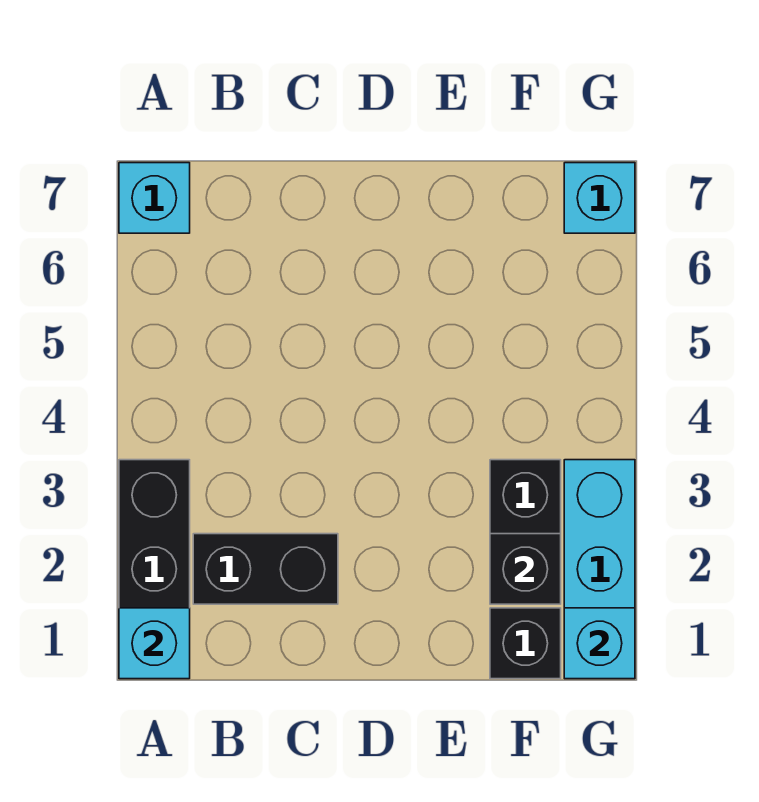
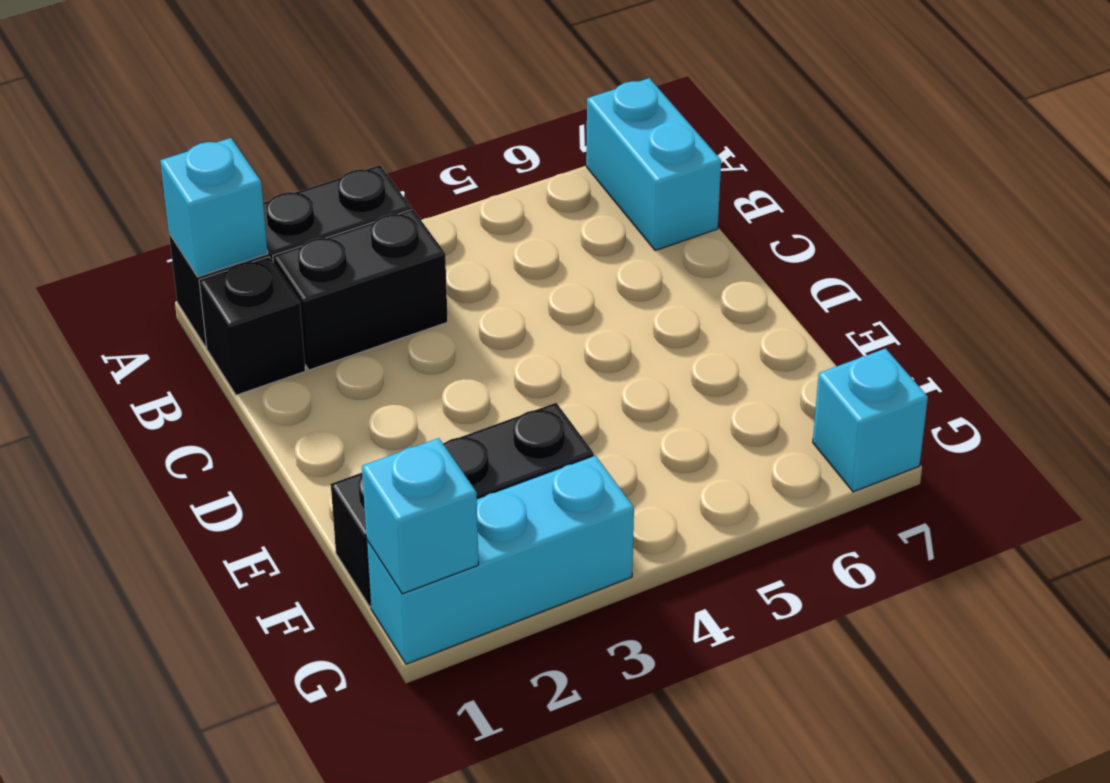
cyan 1x1 brick [119,163,190,233] -> cyan 1x2 brick [586,78,721,251]
black 1x2 brick [193,534,338,604] -> black 1x2 brick turned to [273,210,448,370]
black 1x1 brick [490,534,561,604] -> black 1x1 brick moved to [199,257,305,395]

